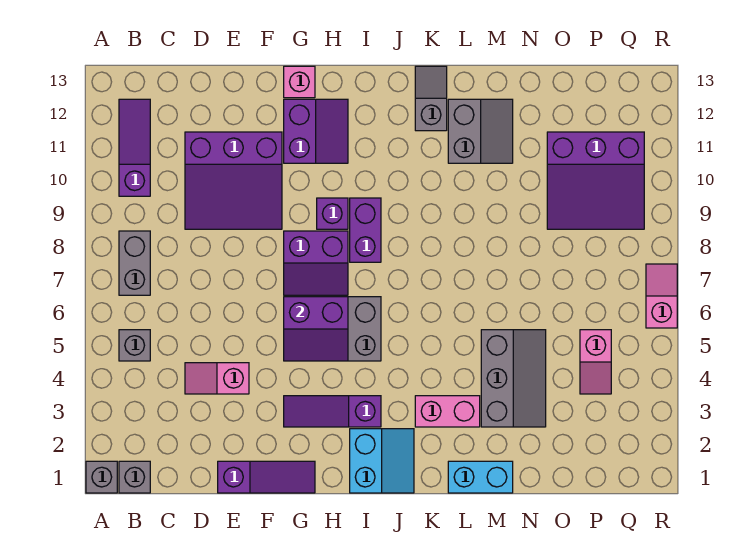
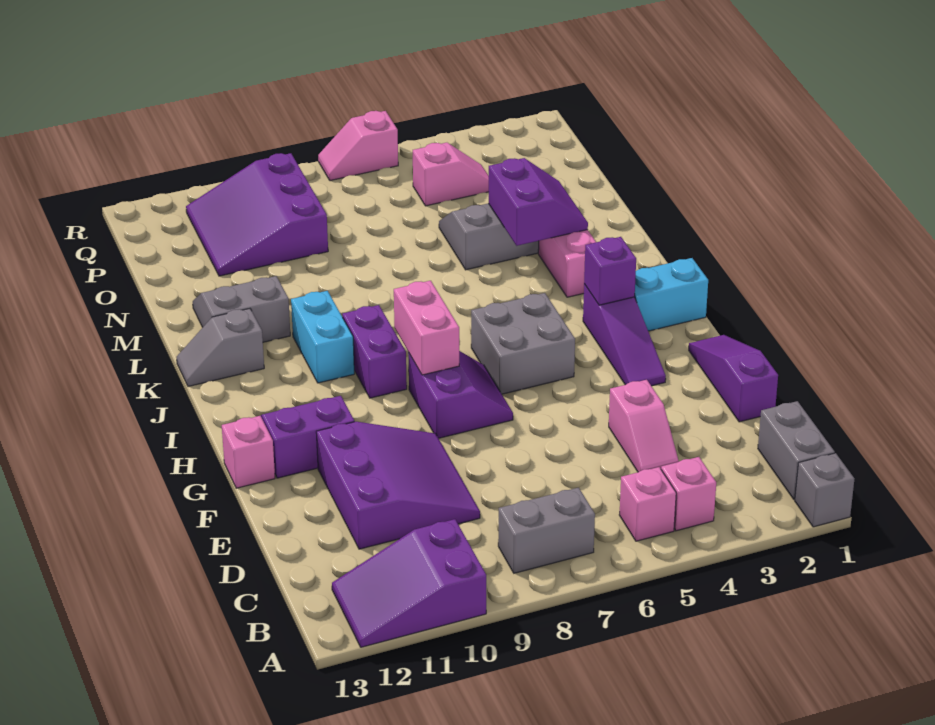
grey 1x1 brick [119,461,150,493] -> grey 1x2 brick [758,401,835,500]
none -> pink 1x1 brick [661,457,716,531]
grey 1x1 brick [119,330,150,361] -> pink 1x1 brick [619,467,676,541]
purple 1x3 slope [119,99,150,196] -> purple 2x3 slope [332,519,486,647]
purple 2x2 slope [284,297,348,361] -> purple 2x2 slope moved to [489,158,588,246]
none -> pink 1x2 brick [394,281,459,375]
purple 1x1 brick [317,198,348,229] -> purple 1x1 brick moved to [584,237,636,305]
purple 1x2 brick [350,198,381,262] -> purple 1x2 brick turned to [342,305,407,398]
cyan 1x2 brick [448,461,513,493] -> cyan 1x2 brick moved to [291,291,354,383]
purple 3x3 slope [547,132,644,229] -> purple 3x3 slope turned to [186,153,328,276]

